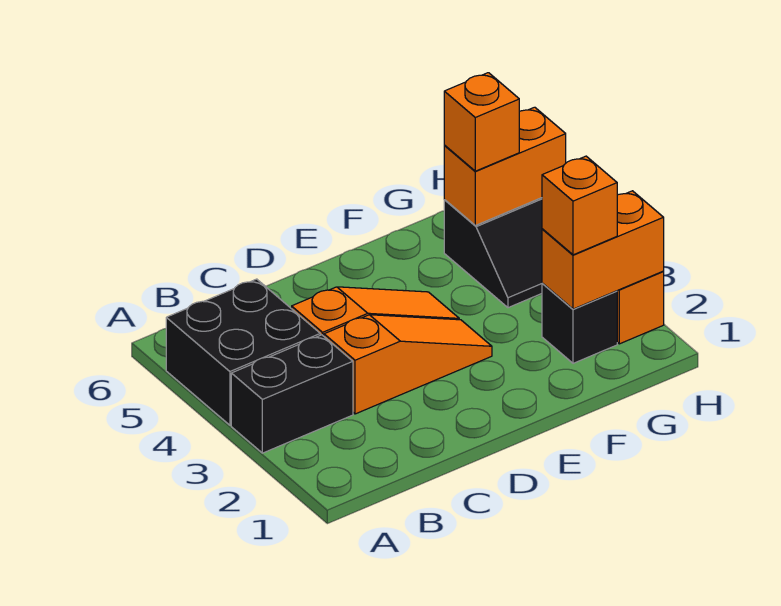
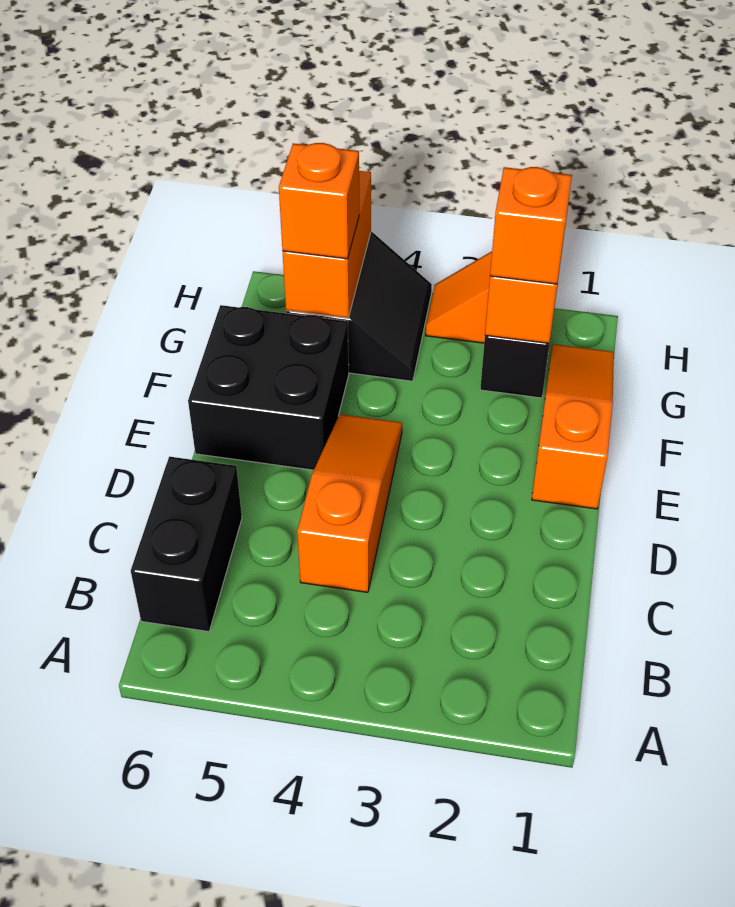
black 1x2 brick [231,335,353,453] -> black 1x2 brick moved to [131,457,242,632]
black 2x2 brick [166,279,320,425] -> black 2x2 brick moved to [188,305,349,470]
orange 1x3 slope [324,315,492,414] -> orange 1x3 slope moved to [532,344,614,509]

